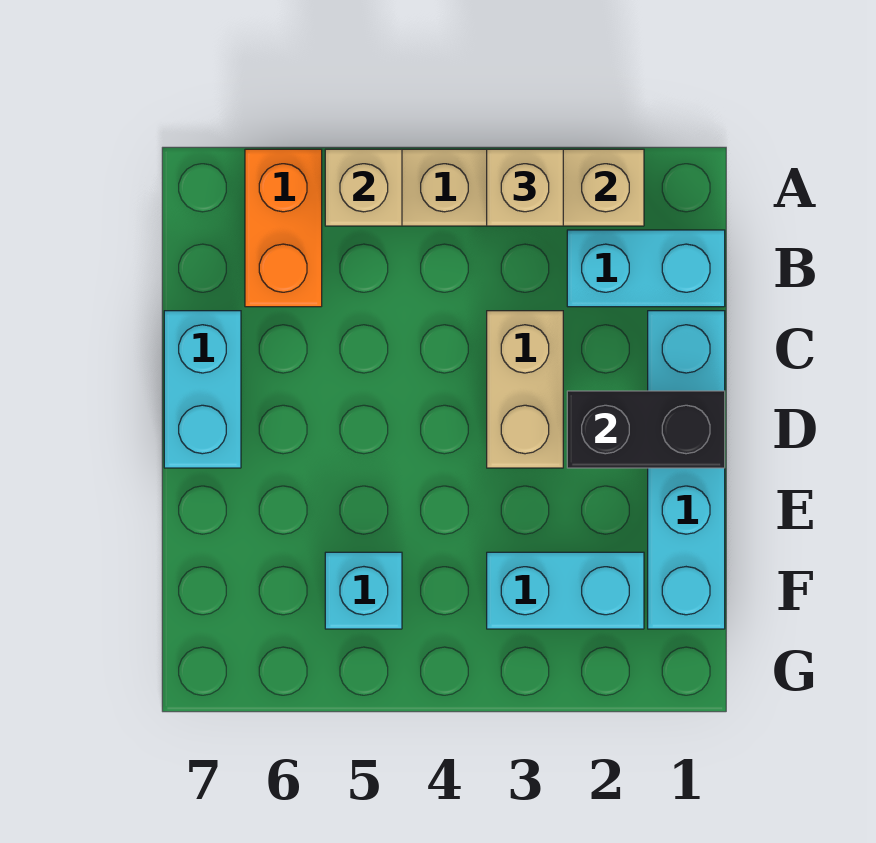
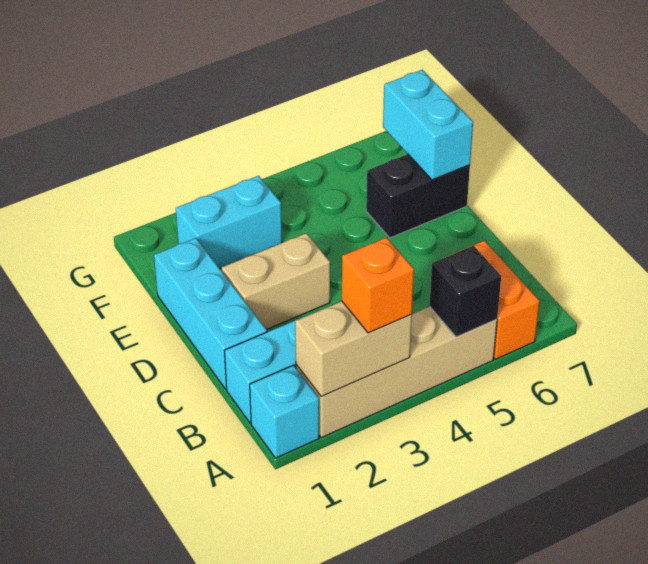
tan 1x1 brick [487,149,563,226] -> orange 1x1 brick [342,238,414,333]
tan 1x1 brick [325,149,402,226] -> black 1x1 brick [429,246,501,337]
cyan 1x4 brick [648,311,725,629] -> cyan 1x3 brick [154,238,267,389]
tan 1x2 brick [487,311,563,468] -> tan 1x2 brick turned to [221,233,330,330]
cyan 1x2 brick [164,311,241,468] -> cyan 1x2 brick moved to [383,70,473,180]
black 1x2 brick [567,391,725,468] -> black 1x2 brick moved to [366,154,470,238]
cyan 1x1 brick [325,552,402,629] -> cyan 1x1 brick moved to [250,365,319,458]

